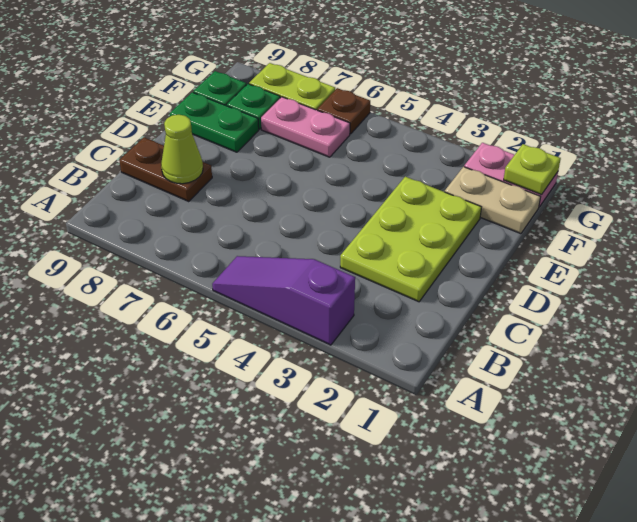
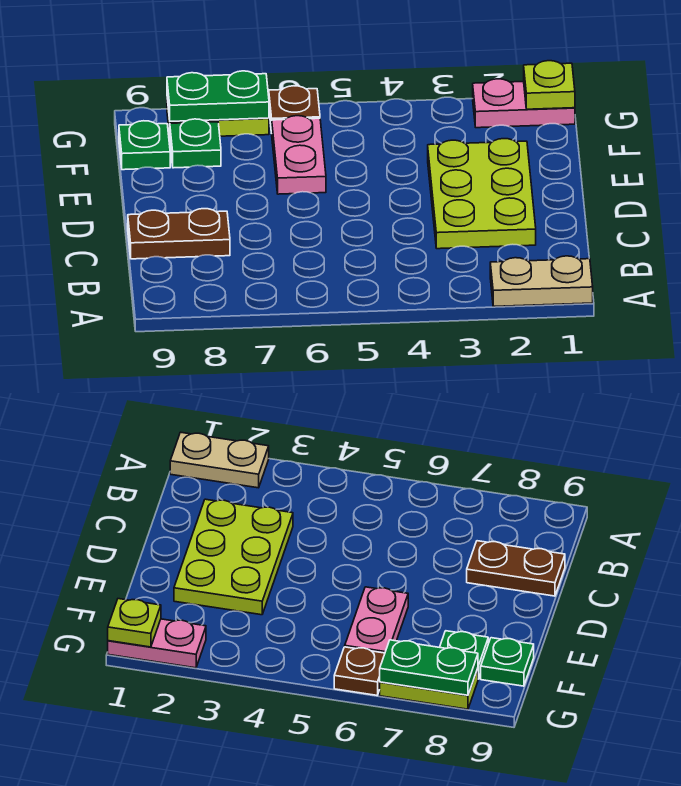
purple 1x3 slope [212,256,355,345] -> none
lime 1x1 cone [161,115,203,184] -> none
green 1x2 plate [170,92,259,152] -> green 1x2 plate moved to [167,71,269,121]
tan 1x2 plate [445,167,541,234] -> tan 1x2 plate moved to [490,256,593,306]
pink 1x2 plate [261,97,350,157] -> pink 1x2 plate turned to [272,116,326,194]

